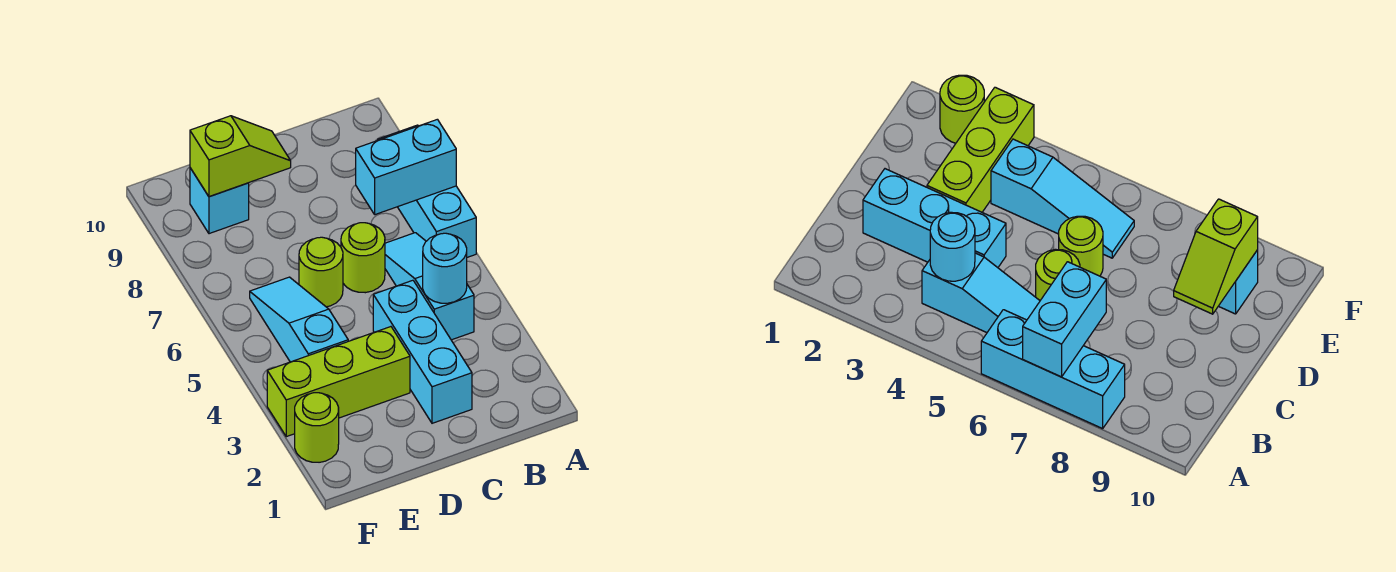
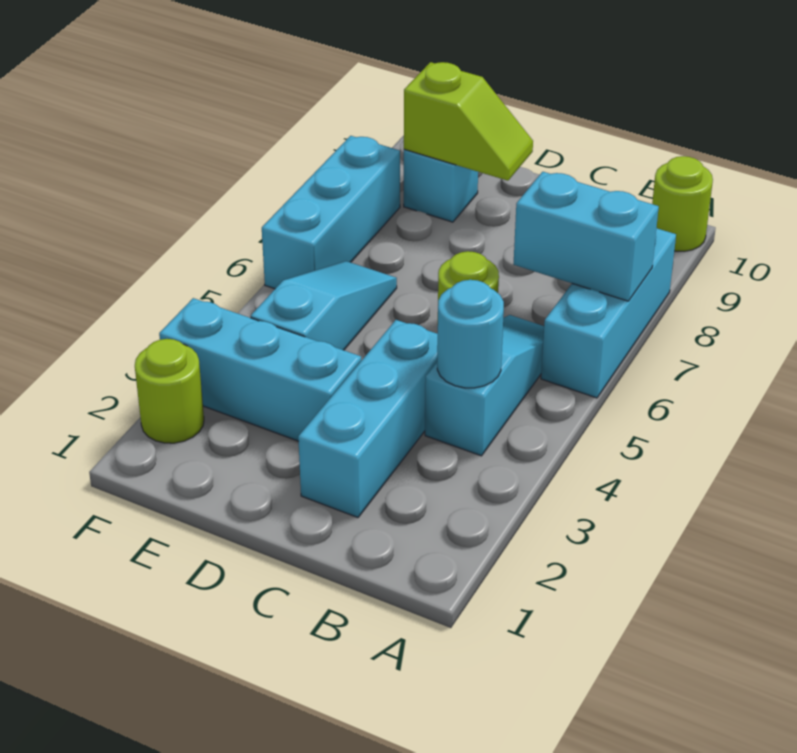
lime 1x3 brick [267,327,410,437] -> cyan 1x3 brick [159,298,362,441]
lime 1x1 round brick [299,237,343,307] -> lime 1x1 round brick moved to [652,156,713,251]
none -> cyan 1x3 brick [262,136,400,289]

